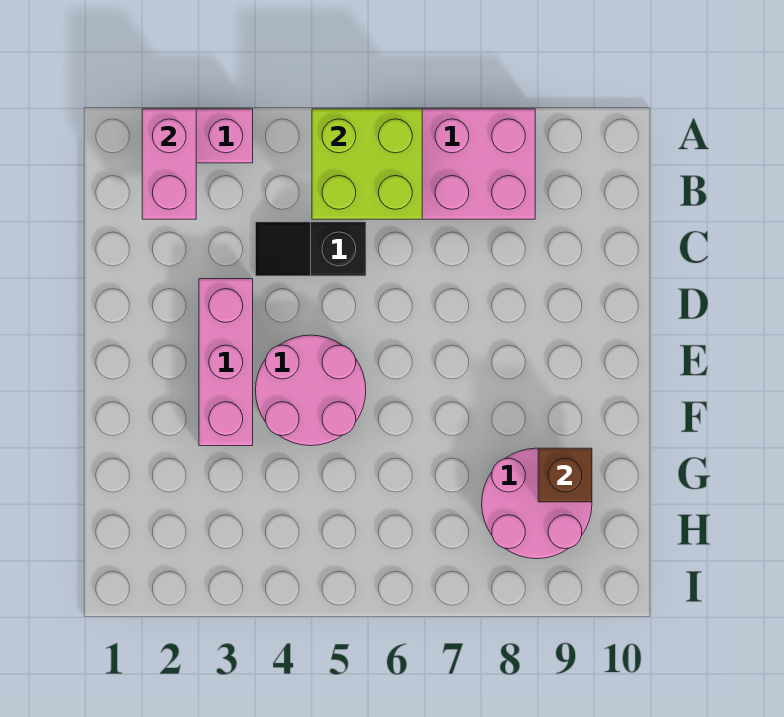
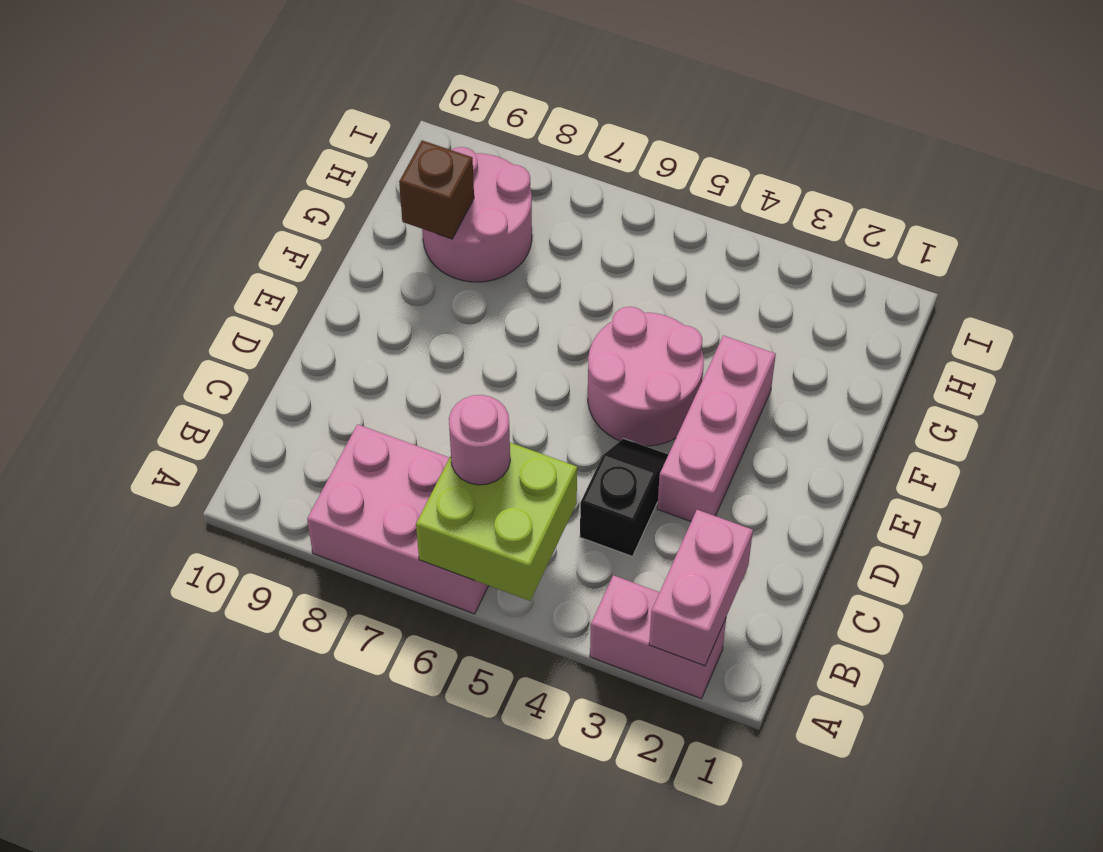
none -> pink 1x1 round brick [449,395,510,485]
black 1x2 slope [255,222,366,276] -> black 1x2 slope turned to [580,439,668,556]

